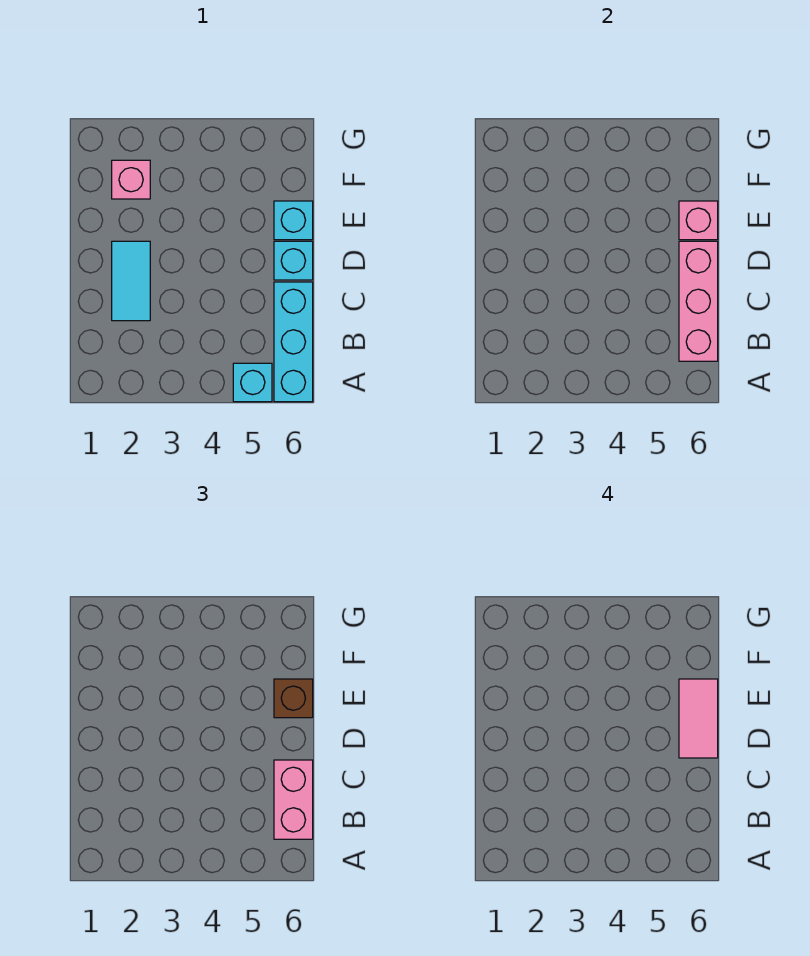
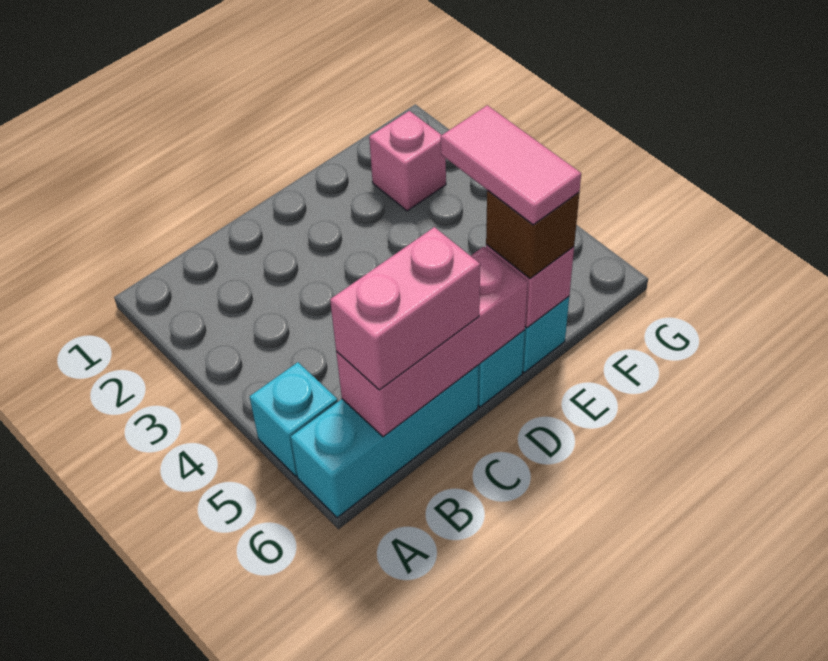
cyan 1x2 tile [112,241,150,321] -> none
pink 1x2 tile [679,679,718,758] -> pink 1x2 tile turned to [441,105,581,225]

